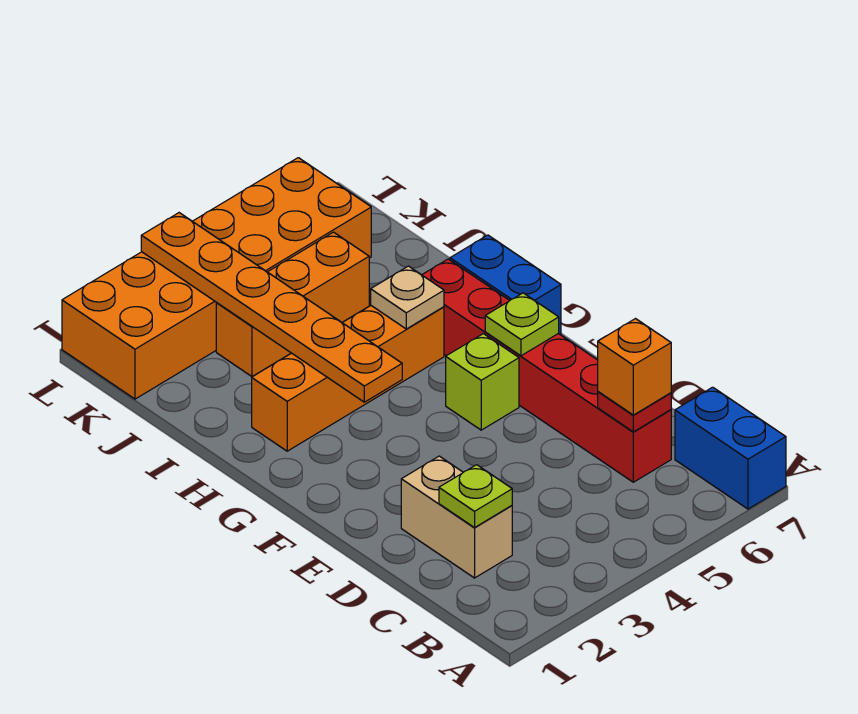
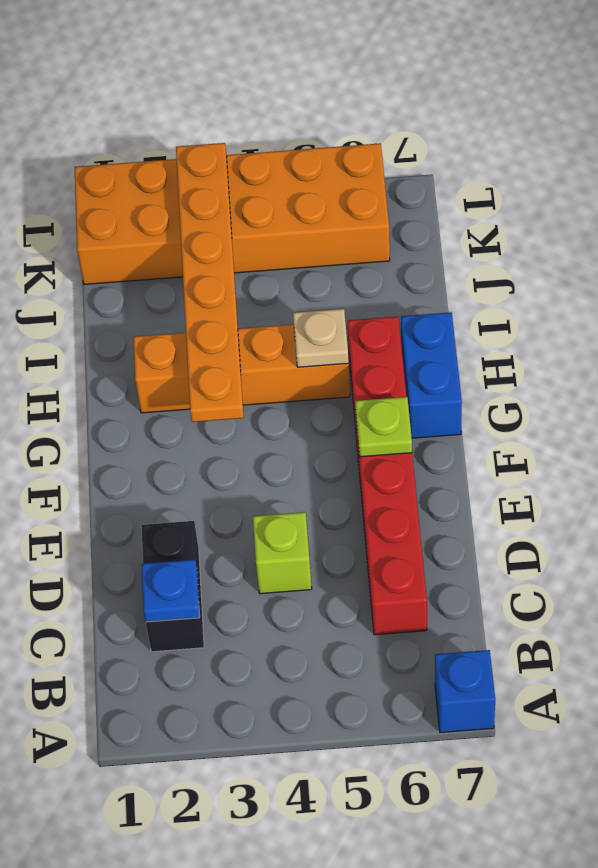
blue 1x2 brick [675,387,786,509] -> blue 1x1 brick [435,650,495,733]
tan 1x2 brick [401,456,512,578] -> black 1x2 brick [141,521,204,652]
lime 1x1 plate [439,465,512,528] -> blue 1x1 plate [142,560,200,622]
red 1x1 plate [598,392,671,432] -> none
orange 1x1 brick [598,319,671,415] -> none
lime 1x1 brick [446,334,519,430] -> lime 1x1 brick moved to [253,512,312,594]
orange 1x3 brick [216,232,369,377] -> none

